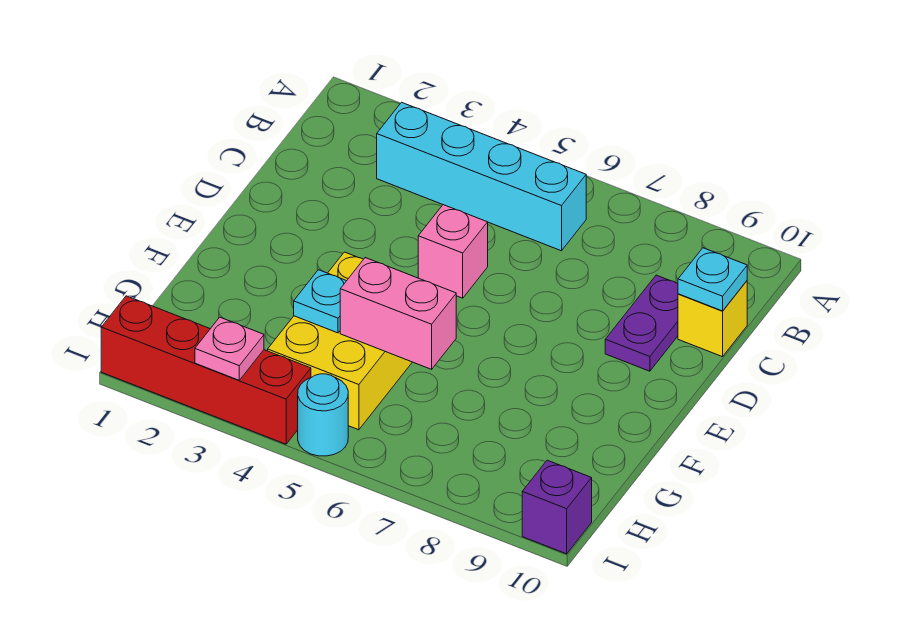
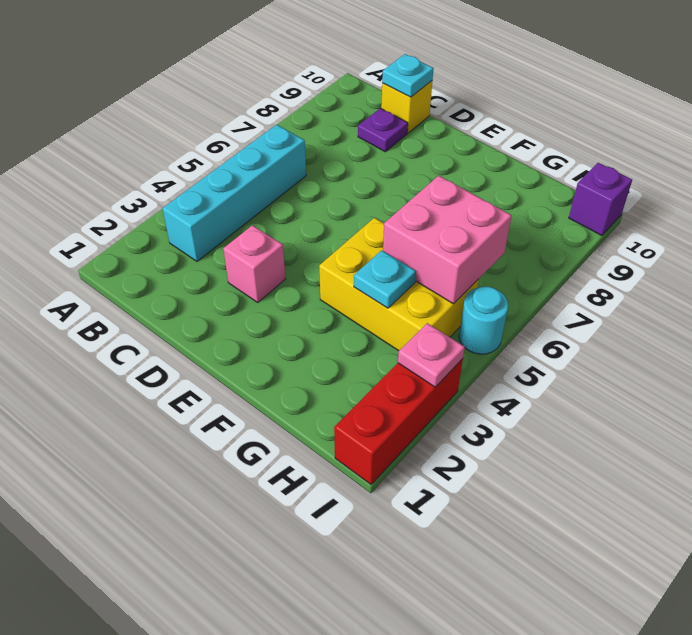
purple 1x2 plate [605,275,678,371] -> purple 1x1 plate [358,108,408,152]
pink 1x1 brick [418,205,488,298] -> pink 1x1 brick moved to [223,225,285,302]
pink 1x2 brick [340,258,456,369] -> pink 2x2 brick [383,176,512,304]
red 1x4 brick [101,296,311,444] -> red 1x3 brick [334,359,463,484]

